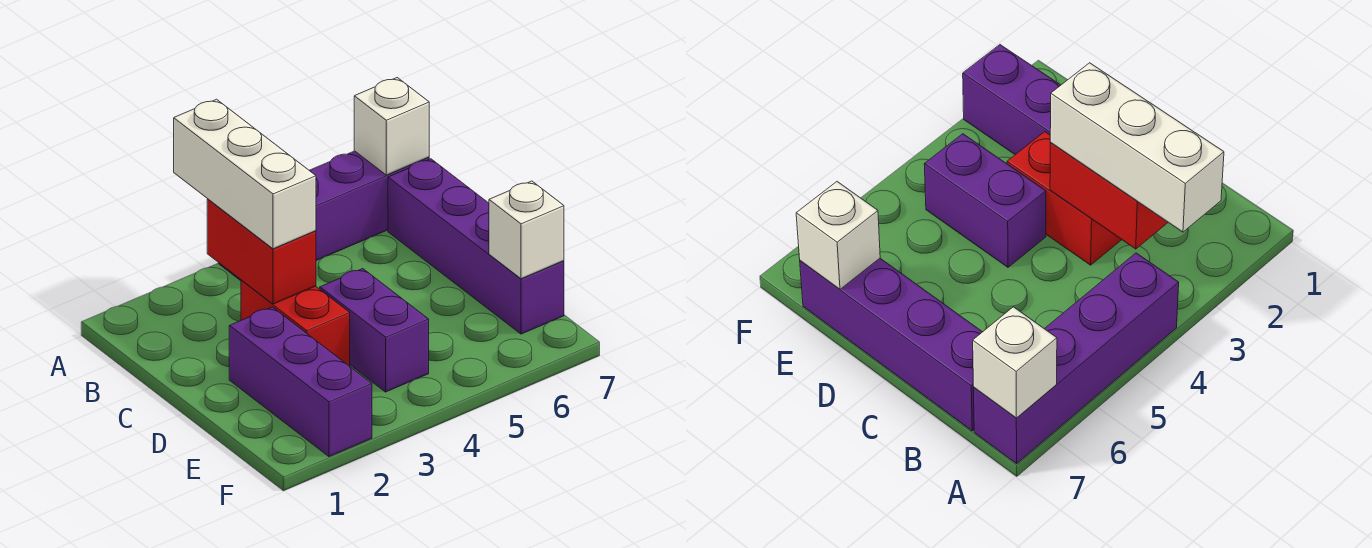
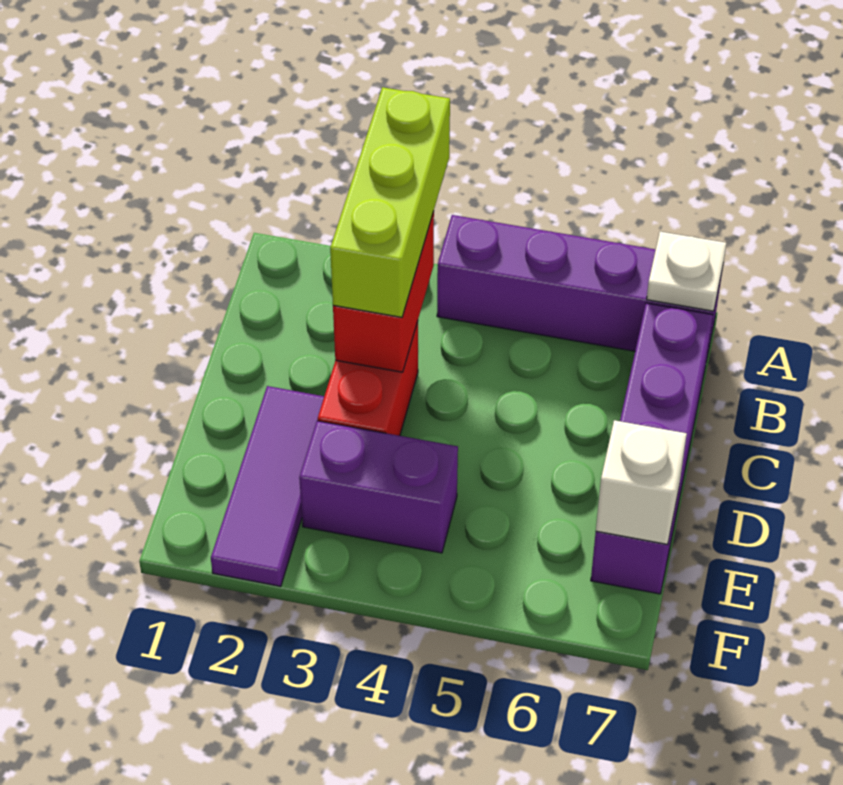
white 1x3 brick [174,99,316,249] -> lime 1x3 brick [330,87,450,317]
white 1x1 brick [354,78,429,175] -> white 1x1 plate [647,231,726,311]
purple 1x3 brick [229,307,372,457] -> purple 1x3 tile [211,386,324,586]
purple 1x2 brick [320,269,429,392] -> purple 1x2 brick turned to [299,421,458,553]

